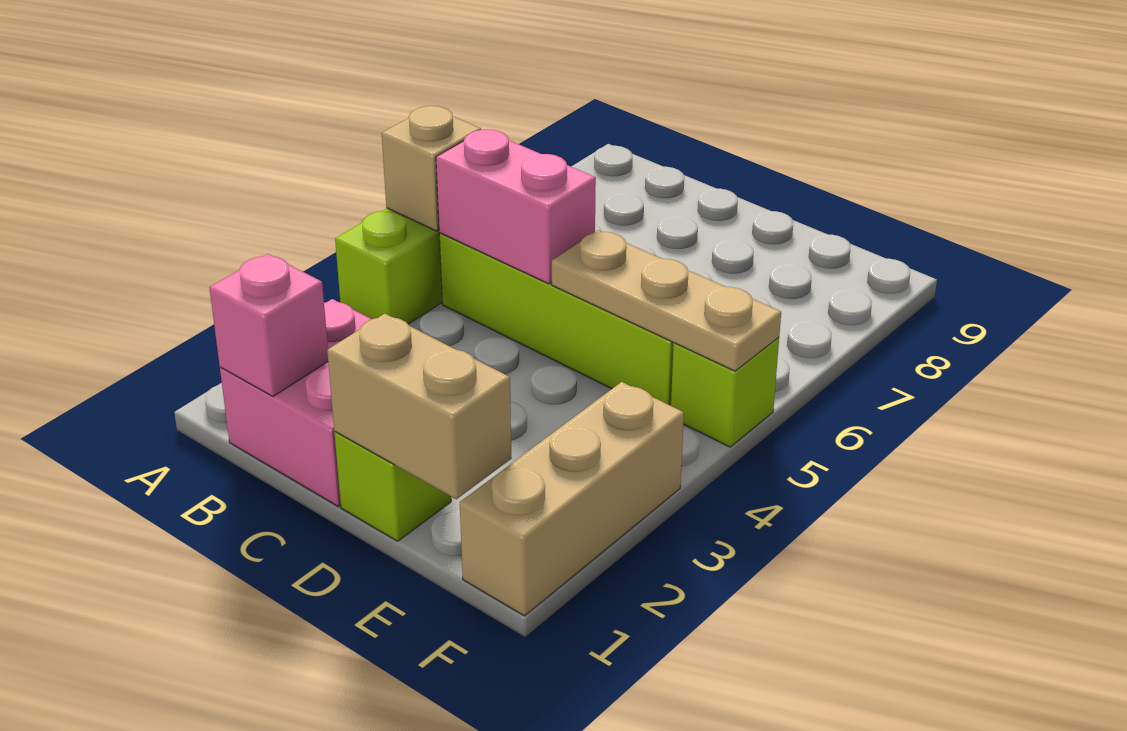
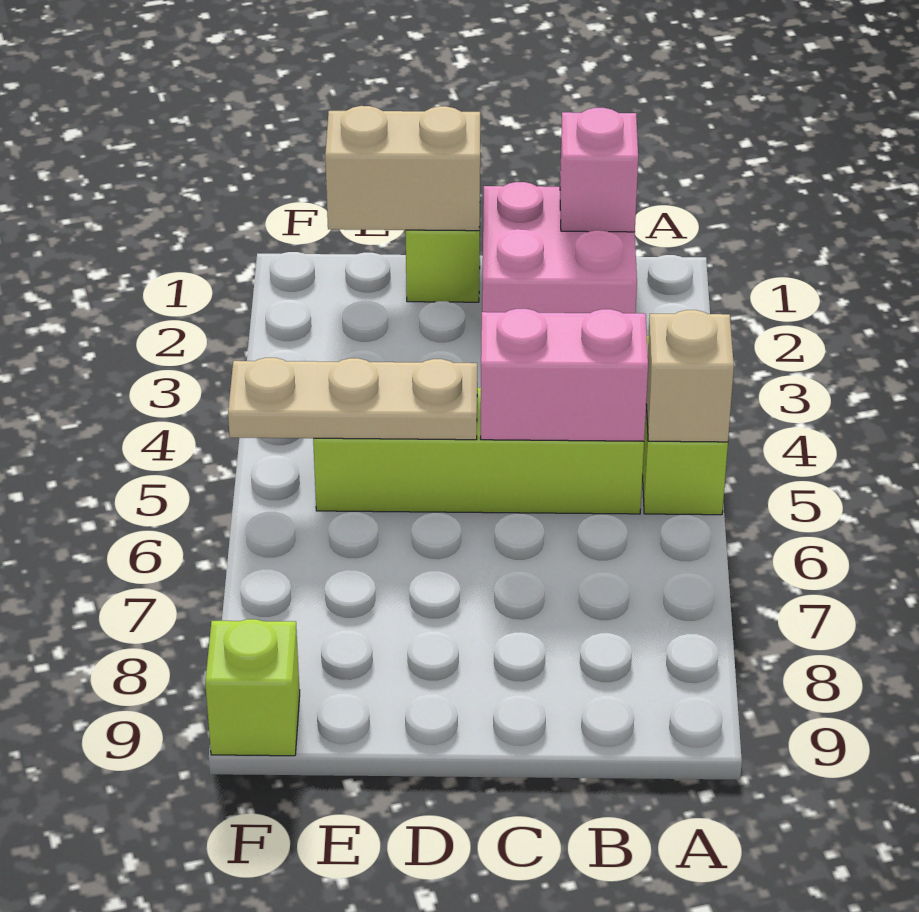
tan 1x3 brick [460,382,684,616] -> none
lime 1x1 brick [671,337,779,447] -> lime 1x1 brick moved to [205,619,300,756]

